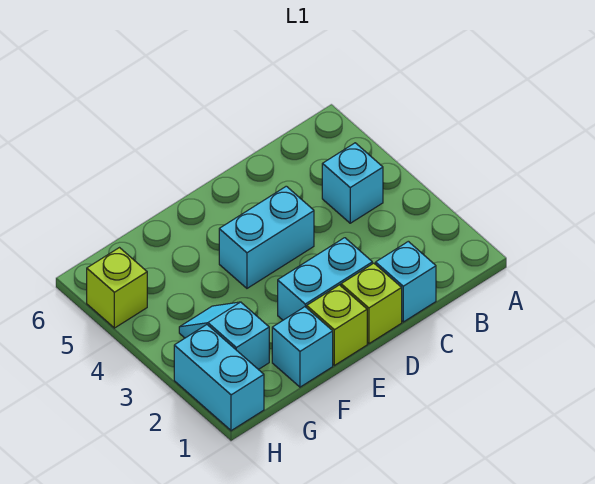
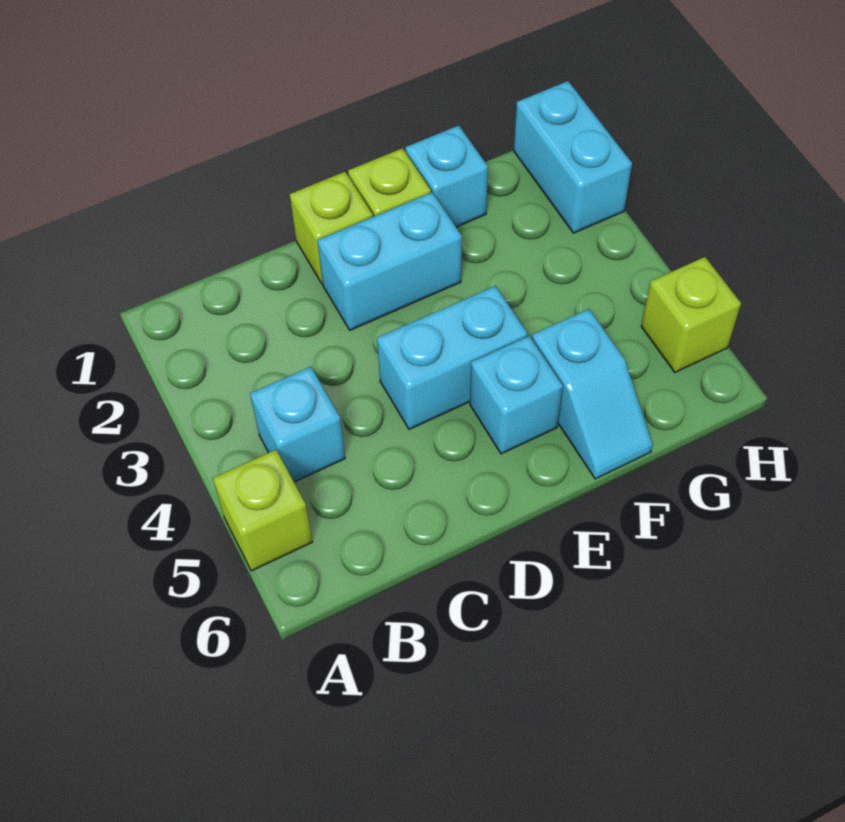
none -> lime 1x1 brick [213,450,312,571]
cyan 1x1 brick [376,241,436,322] -> cyan 1x1 brick moved to [470,336,563,454]
cyan 1x2 slope [179,302,269,370] -> cyan 1x2 slope moved to [532,309,653,479]

